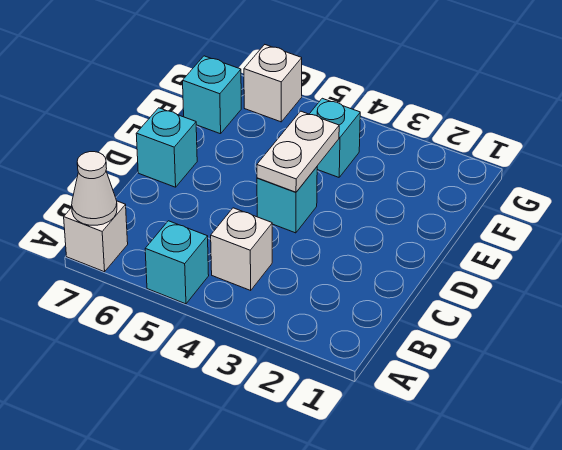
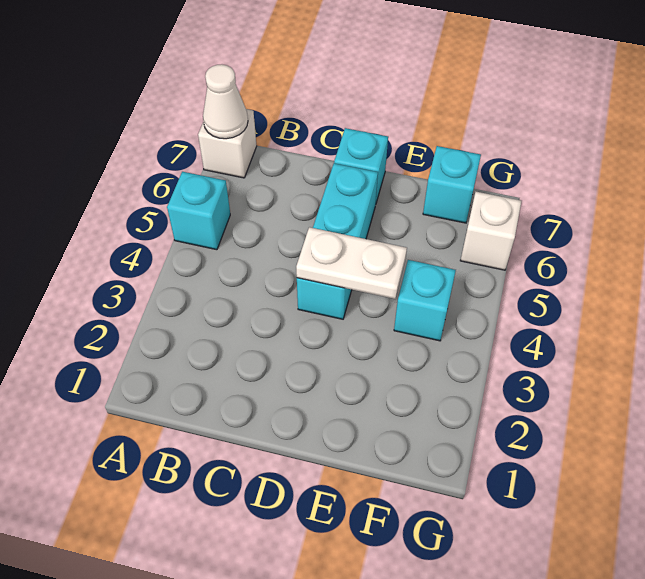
white 1x1 brick [211,208,272,290] -> none
cyan 1x1 brick [257,167,317,233] -> cyan 1x3 brick [297,163,378,319]

